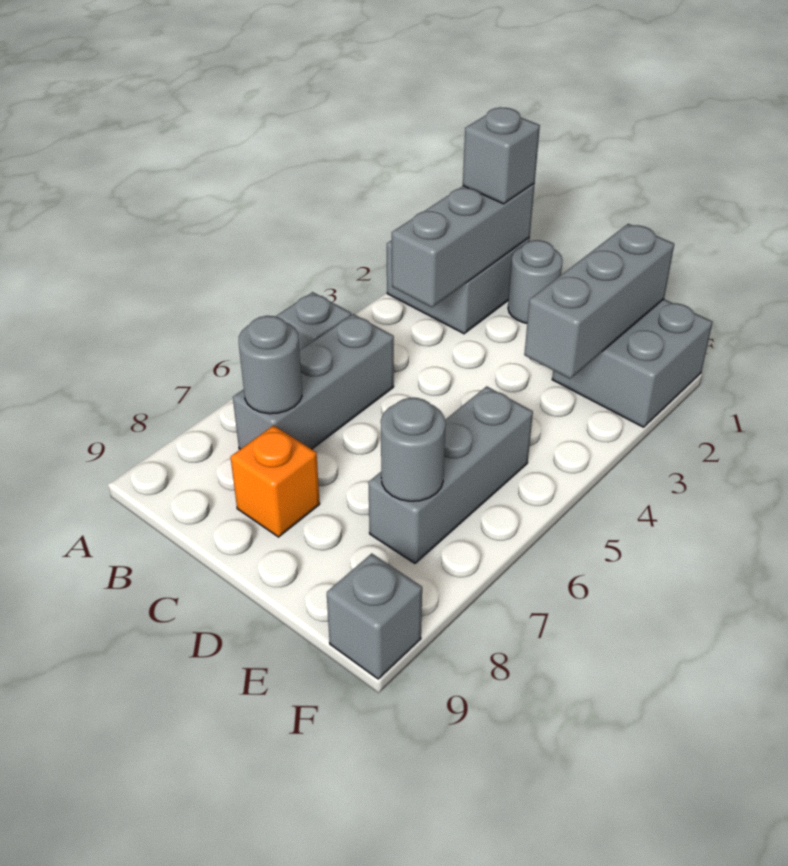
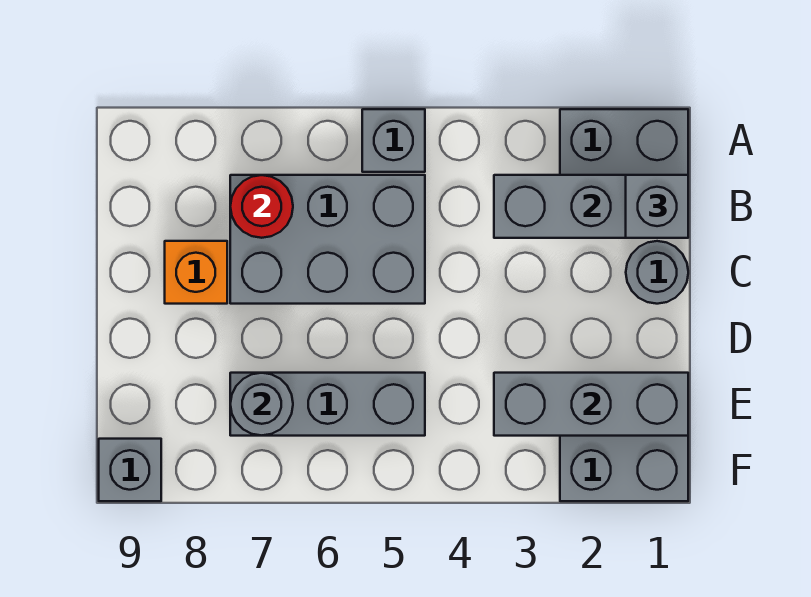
grey 1x3 brick [233,314,394,449] -> grey 2x3 brick [230,175,425,304]
grey 1x1 round brick [239,316,302,414] -> red 1x1 round brick [230,175,293,238]

